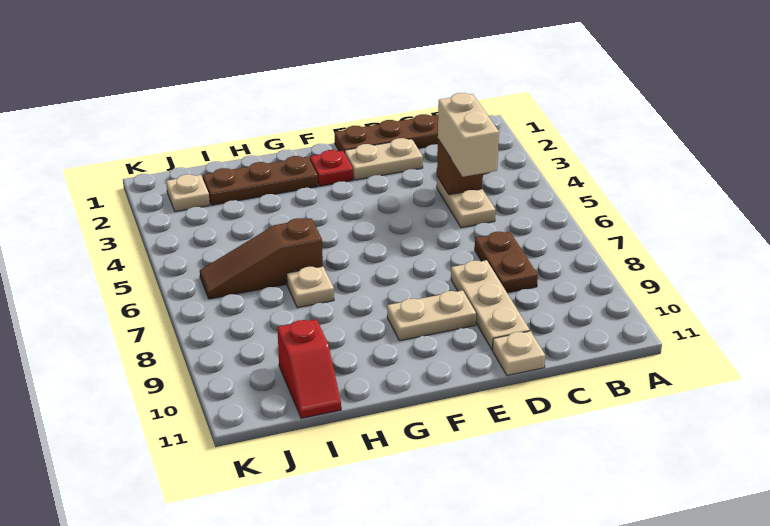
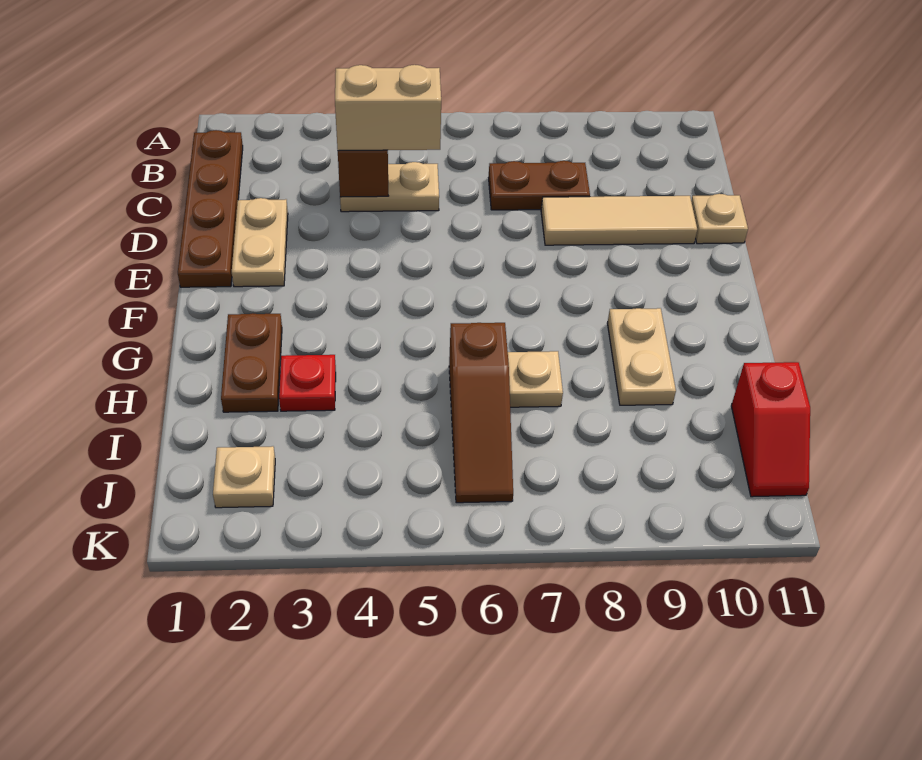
tan 1x3 plate [451,260,530,350] -> tan 1x3 tile [541,196,697,245]
tan 1x2 plate [387,290,476,341] -> tan 1x2 plate moved to [607,308,676,405]
red 1x1 plate [310,150,353,186] -> red 1x1 plate moved to [279,355,336,411]
brown 1x3 plate [203,156,318,205] -> brown 1x2 plate [221,313,282,412]
red 1x2 slope [277,319,341,418] -> red 1x2 slope turned to [731,362,810,497]

